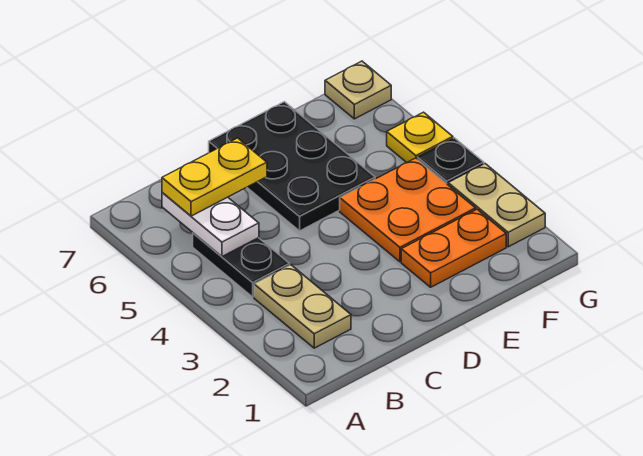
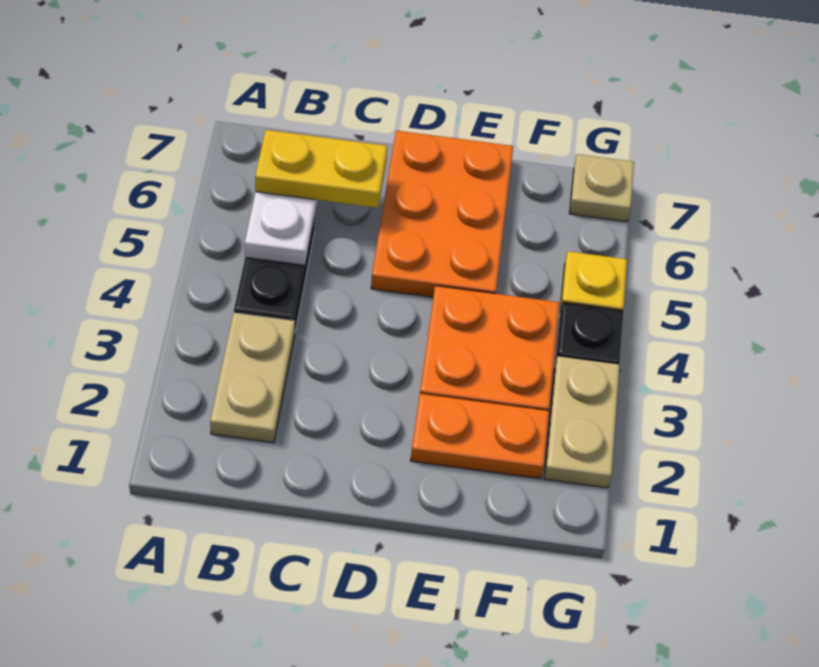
black 2x3 plate [209,102,375,231] -> orange 2x3 plate [371,131,513,297]

